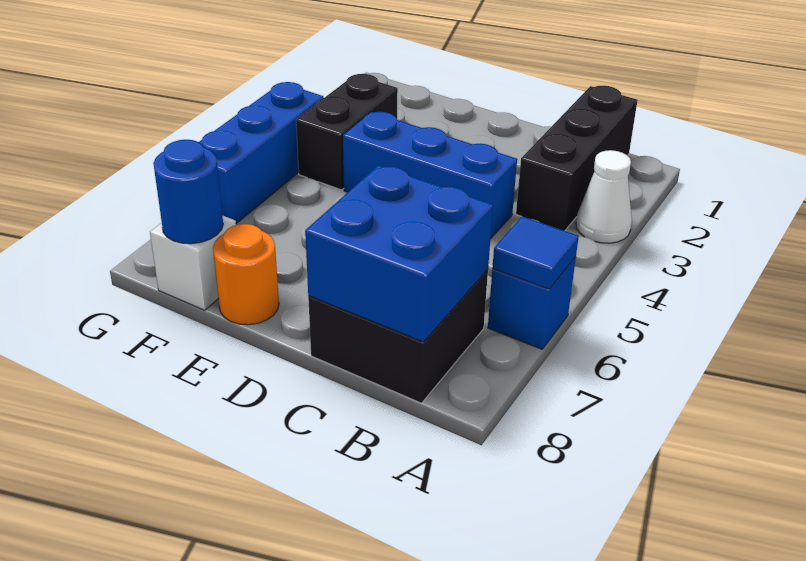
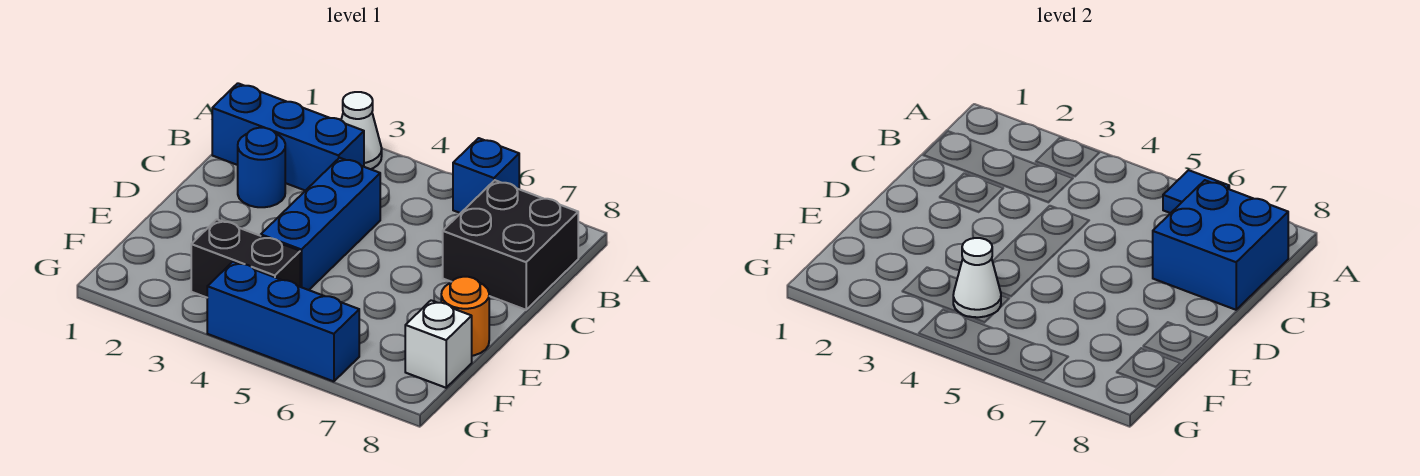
black 1x3 brick [516,86,638,231] -> blue 1x3 brick [212,83,364,191]
none -> white 1x1 cone [953,238,1001,317]
blue 1x1 round brick [153,140,223,244] -> blue 1x1 round brick moved to [238,128,285,207]

